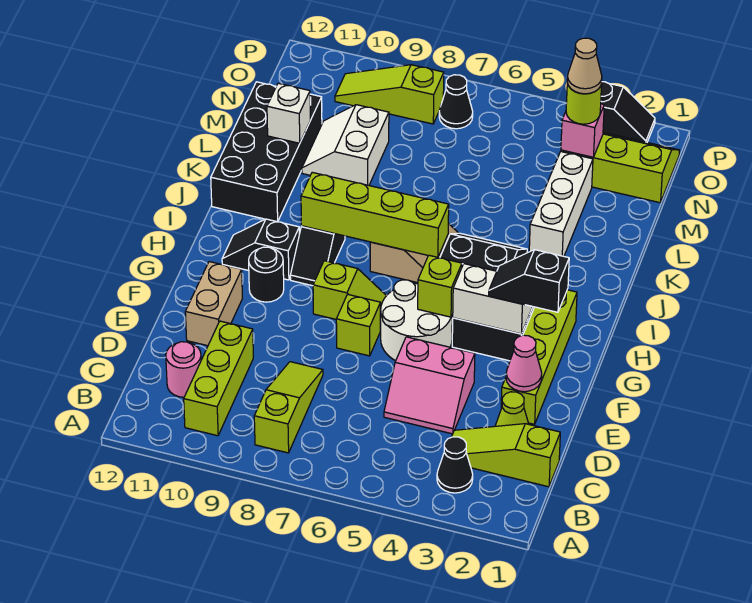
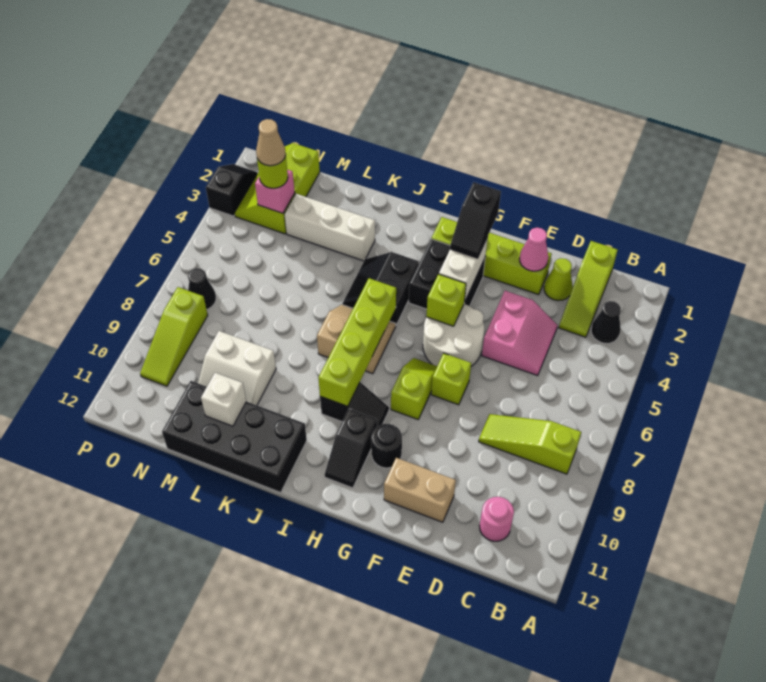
lime 1x3 brick [184,321,253,436] -> none

